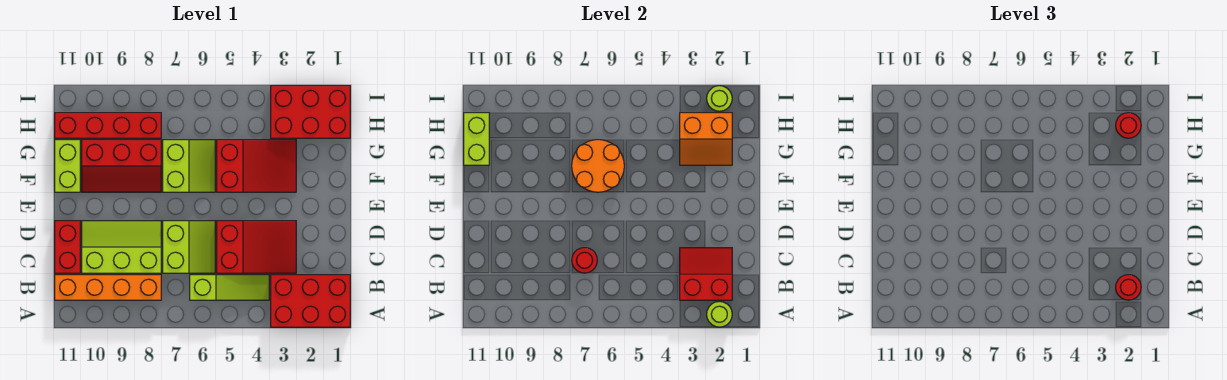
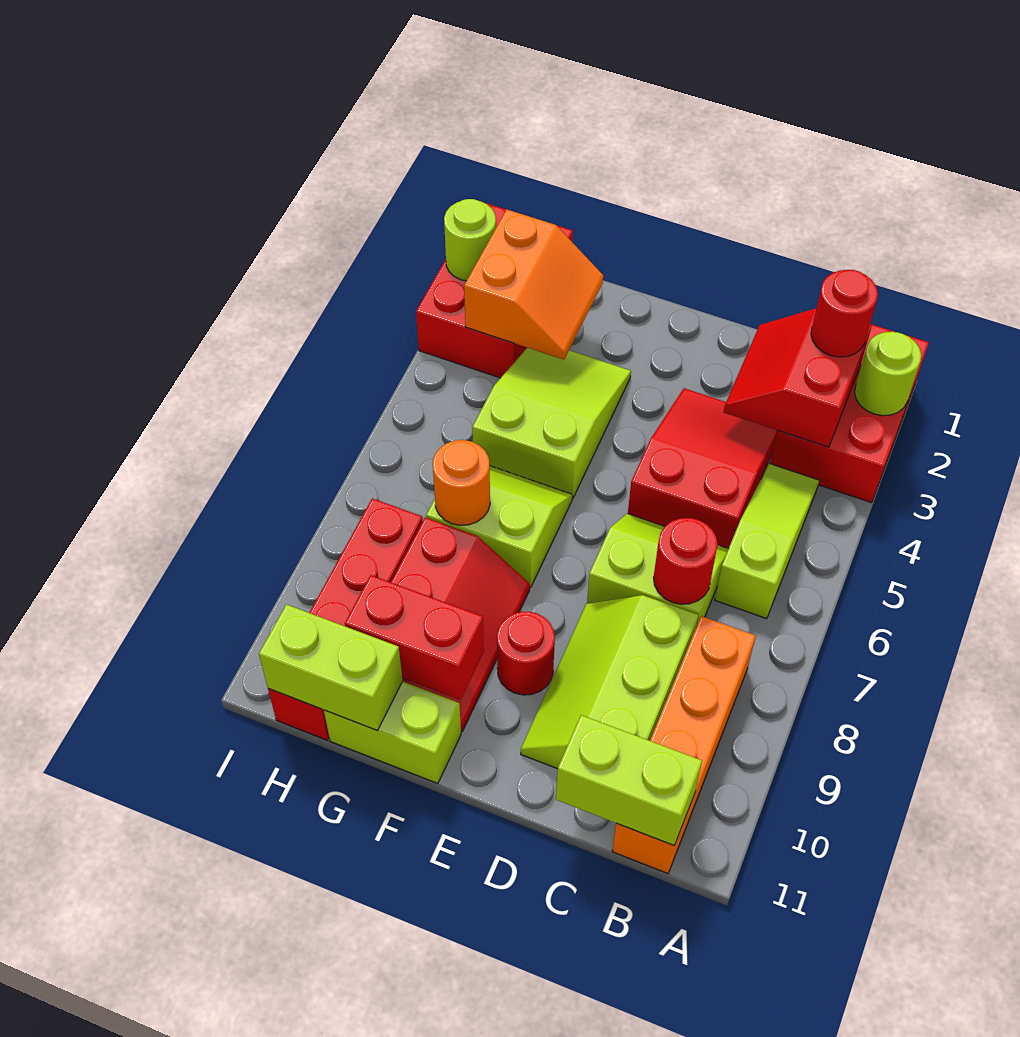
none -> lime 1x2 brick [556,715,702,845]
red 1x2 brick [55,221,80,273] -> red 1x2 brick moved to [345,575,484,700]
red 2x3 slope [217,140,296,192] -> lime 2x3 slope [472,348,631,499]
orange 2x2 round brick [572,140,624,192] -> orange 1x1 round brick [433,440,490,525]
red 1x1 round brick [1116,113,1141,138] -> red 1x1 round brick moved to [497,611,555,695]

